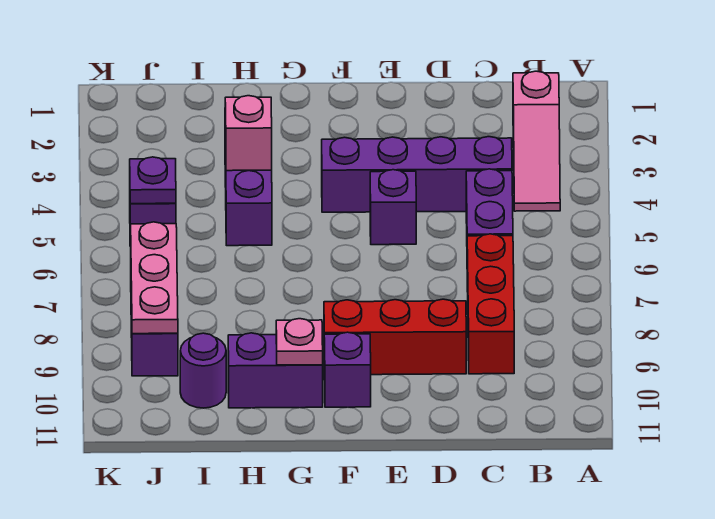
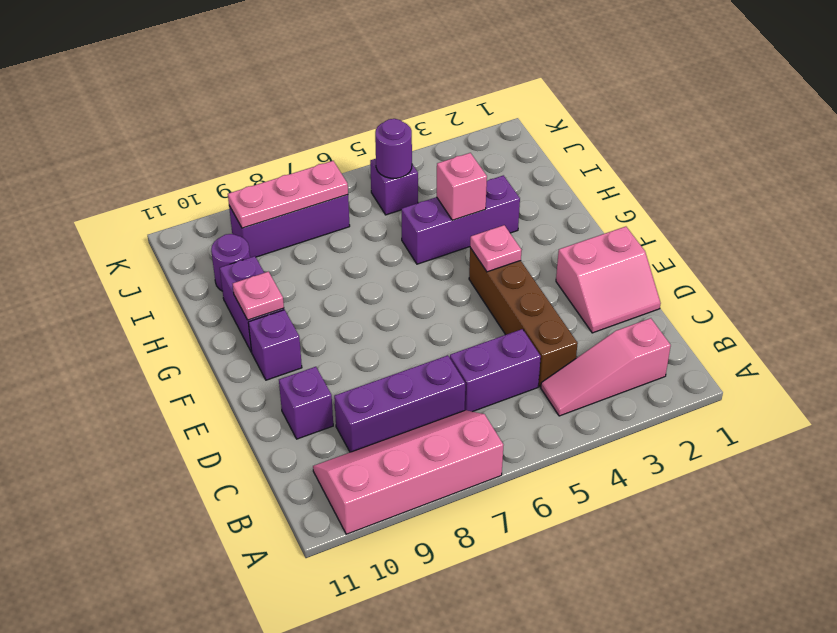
none -> pink 2x4 slope [313,410,503,534]
purple 1x4 brick [322,137,512,212] -> brown 1x4 brick [469,248,578,387]
red 1x3 brick [467,234,514,374] -> purple 1x3 brick [334,355,465,452]
none -> pink 2x2 slope [556,227,661,333]
red 1x3 brick [324,299,466,375] -> none
purple 1x1 brick [370,170,416,245] -> purple 1x1 brick moved to [279,367,333,439]
none -> pink 1x1 plate [470,225,521,272]
purple 1x1 plate [130,157,176,204] -> purple 1x1 round brick [375,119,412,178]

